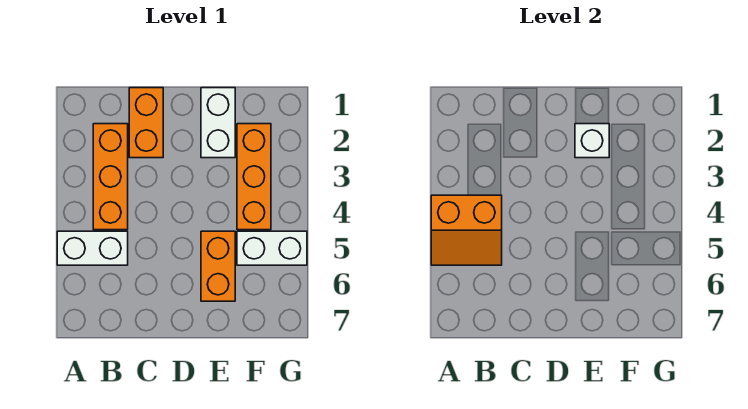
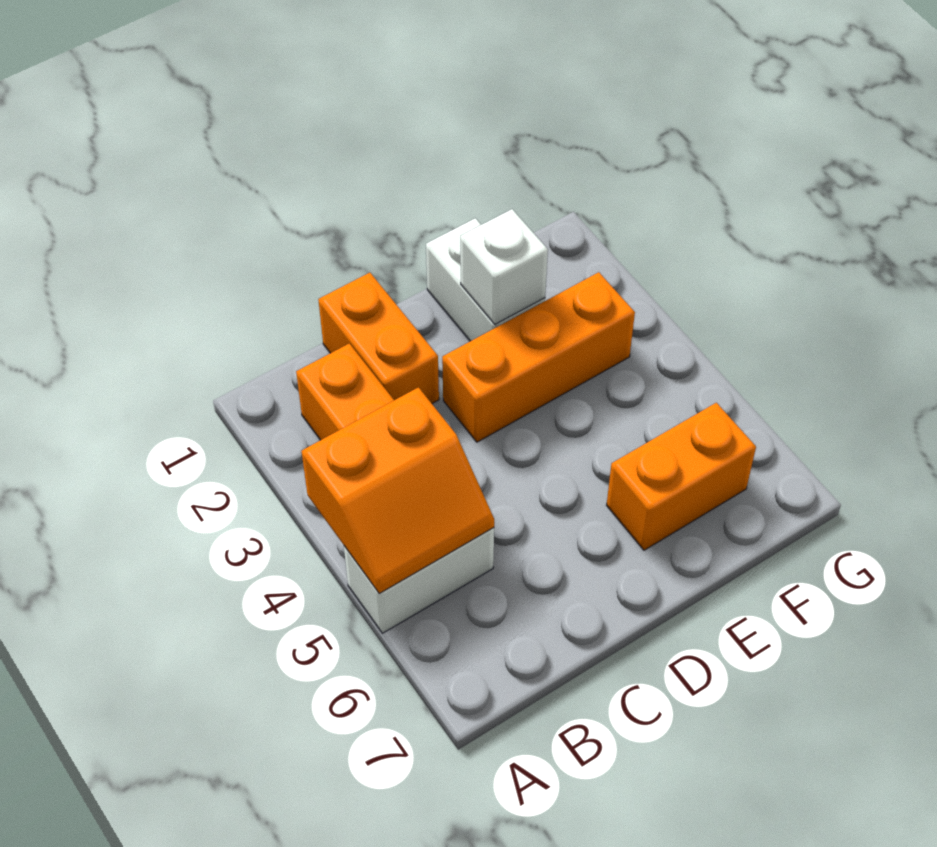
orange 1x2 brick [201,231,235,301] -> orange 1x2 brick turned to [607,403,756,550]
orange 1x3 brick [237,124,271,230] -> orange 1x3 brick turned to [442,272,635,442]
white 1x2 brick [237,231,307,265] -> none

